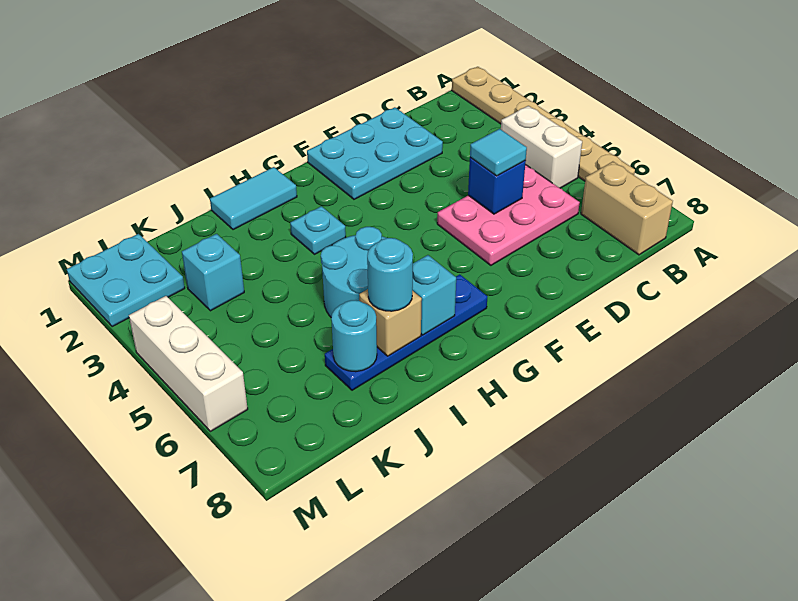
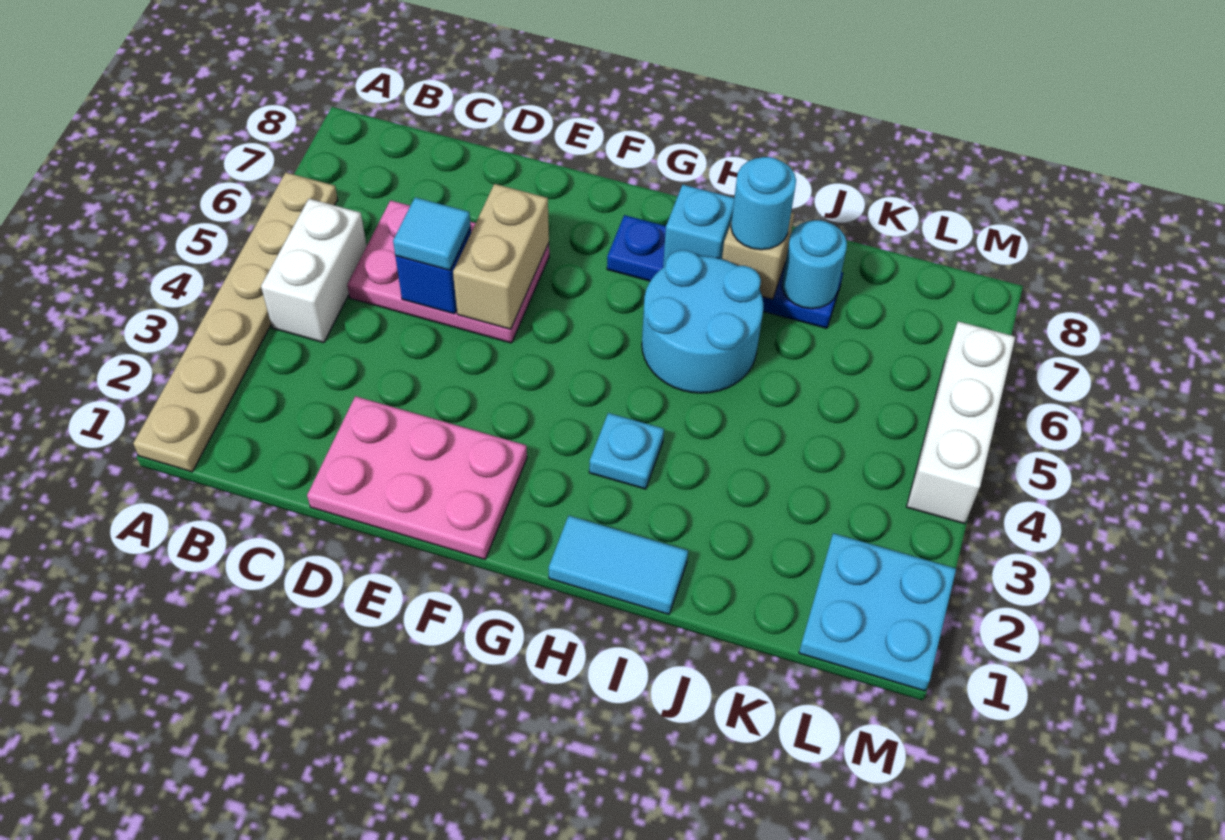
tan 1x2 brick [581,162,673,255] -> tan 1x2 brick moved to [453,184,549,329]
cyan 2x3 plate [307,107,443,199] -> pink 2x3 plate [307,396,527,559]
cyan 1x1 brick [182,234,244,311] -> none

